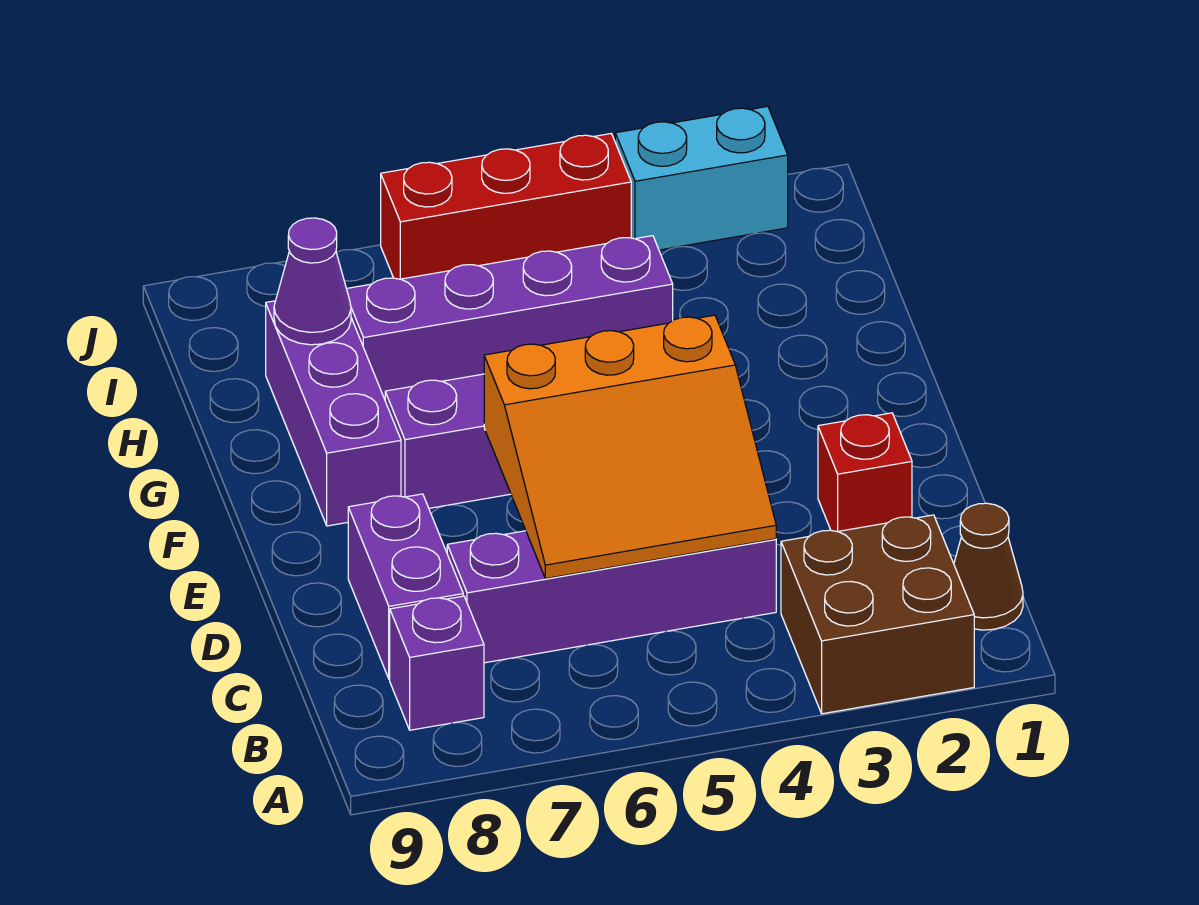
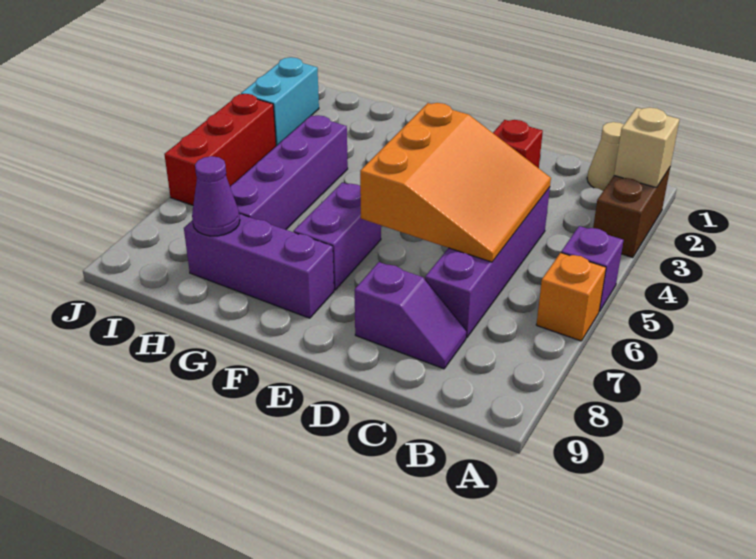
brown 2x2 brick [781,515,974,714] -> brown 1x2 brick [593,168,670,258]
none -> tan 1x1 brick [614,107,680,188]
none -> orange 1x1 brick [536,253,606,341]
brown 1x1 cone [954,503,1023,630] -> tan 1x1 cone [587,122,624,191]
purple 1x1 brick [390,596,484,730] -> purple 1x1 brick moved to [561,226,623,312]
purple 1x2 brick [348,494,463,679] -> purple 1x2 slope [355,262,466,369]

